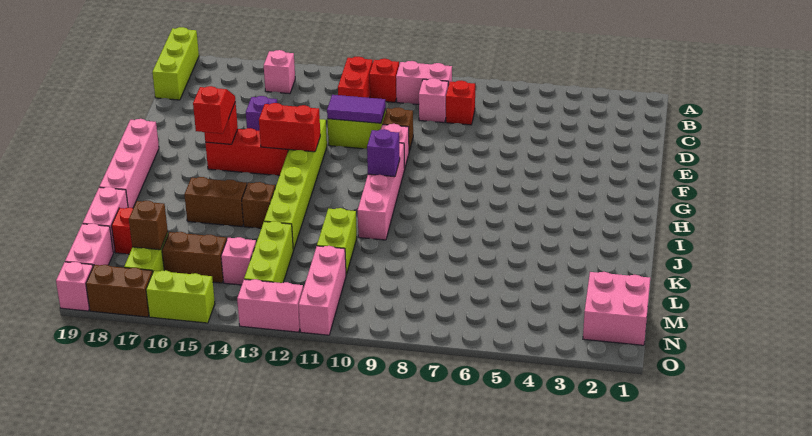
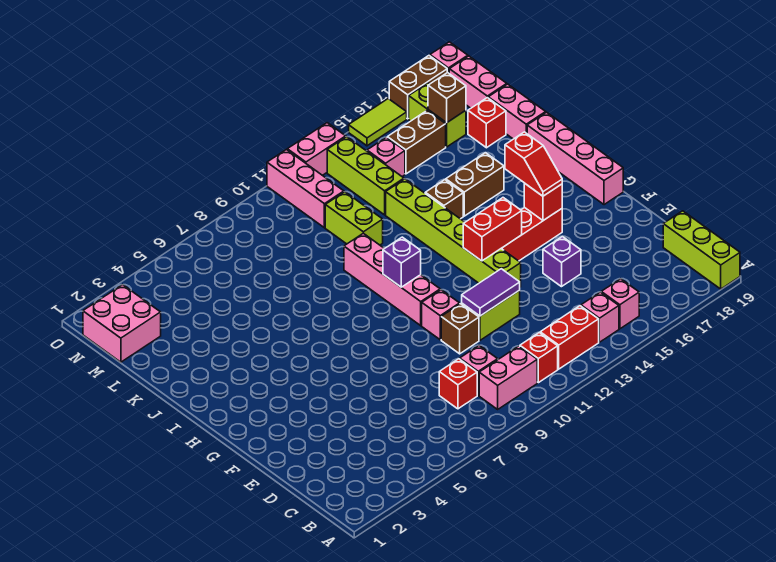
red 1x2 brick [338,57,373,98] -> red 1x2 brick turned to [540,306,599,369]
none -> pink 1x1 brick [581,292,619,342]
lime 1x2 brick [146,270,215,323] -> lime 1x2 tile [349,99,407,146]

